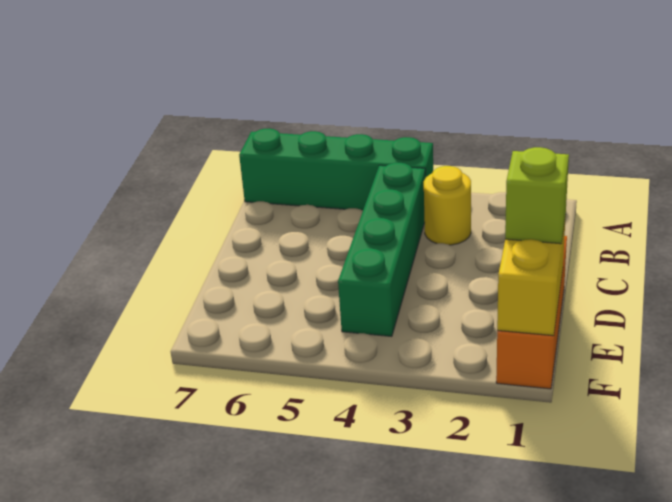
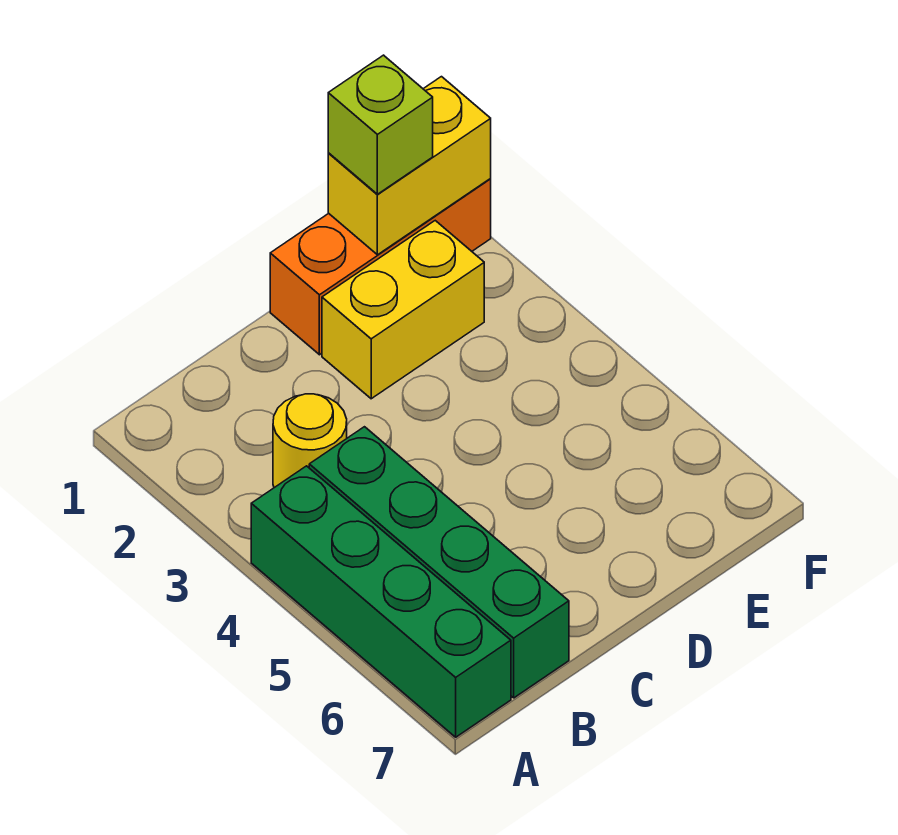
green 1x4 brick [338,163,425,336] -> green 1x4 brick turned to [309,427,569,698]
none -> yellow 1x2 brick [322,221,484,399]

